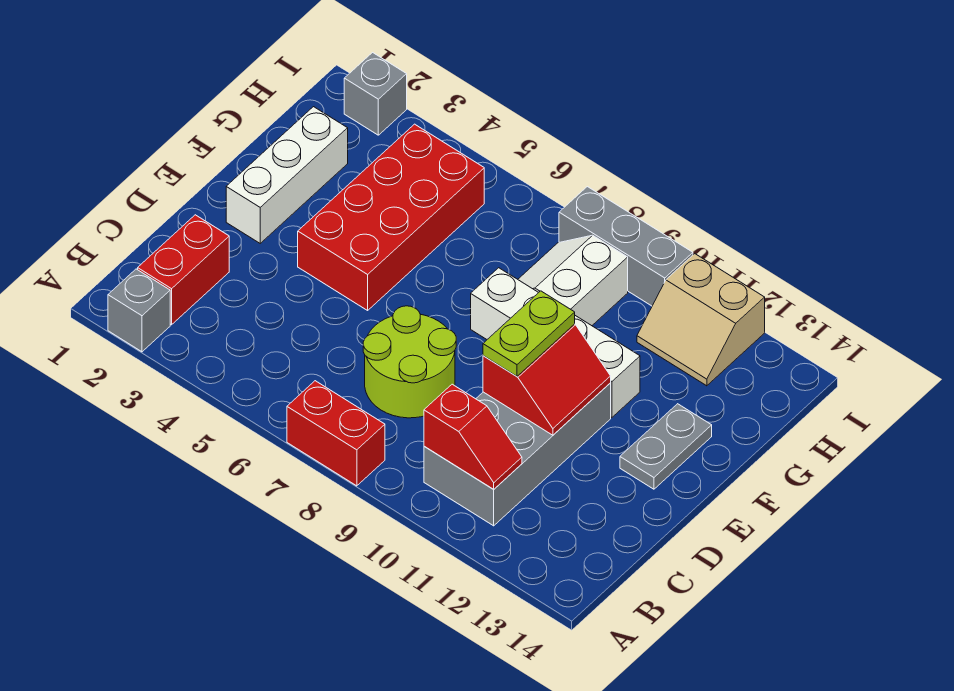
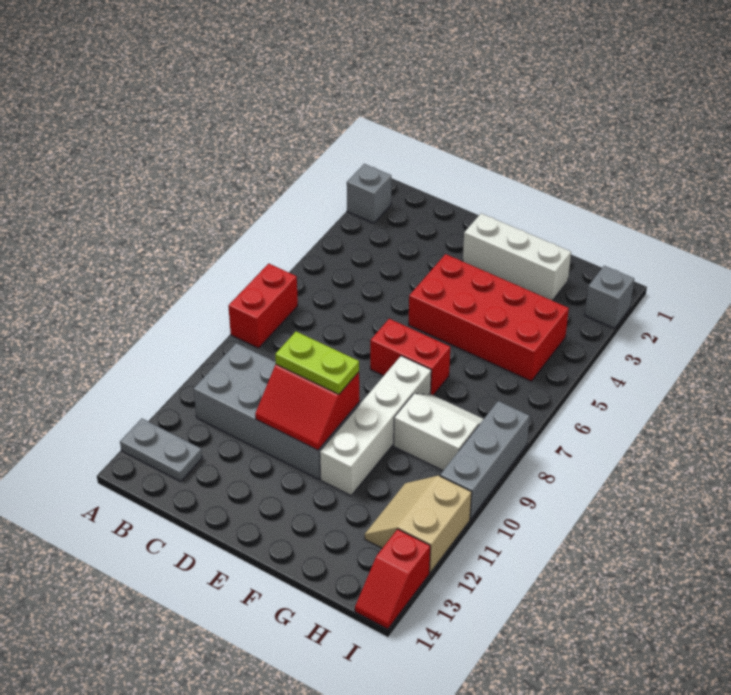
red 1x2 brick [138,215,229,325] -> red 1x2 brick moved to [370,319,450,395]
red 1x2 slope [424,384,522,489] -> red 1x2 slope moved to [355,529,430,629]
lime 2x2 round brick [363,306,456,418] -> none
grey 1x2 plate [620,404,712,489] -> grey 1x2 plate moved to [120,419,202,481]

